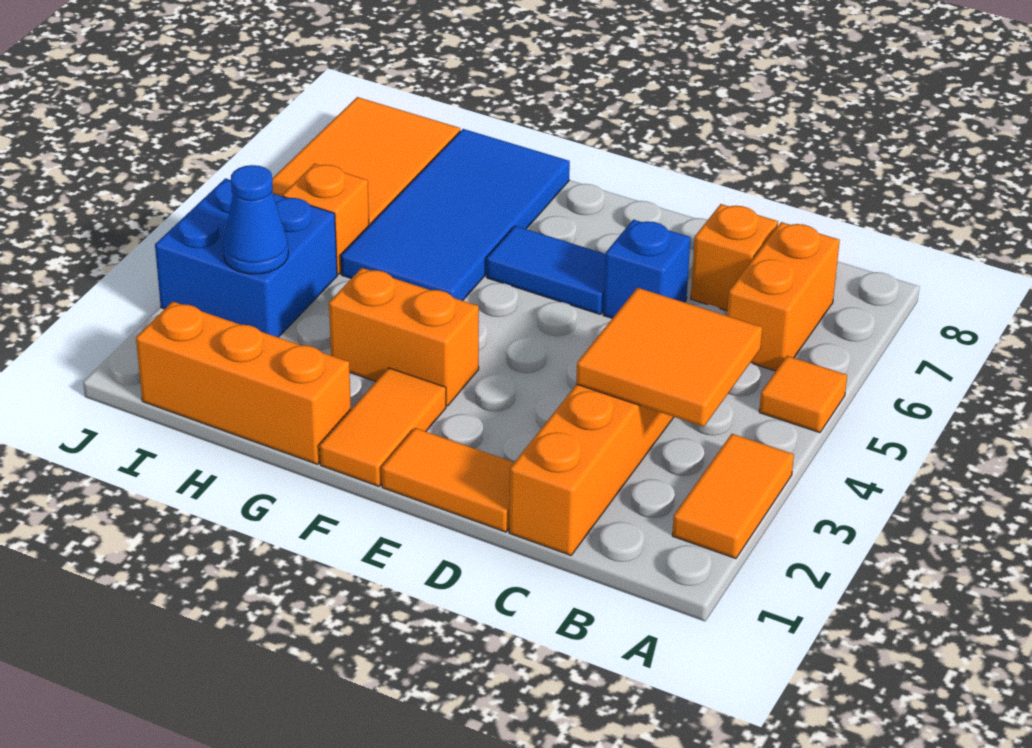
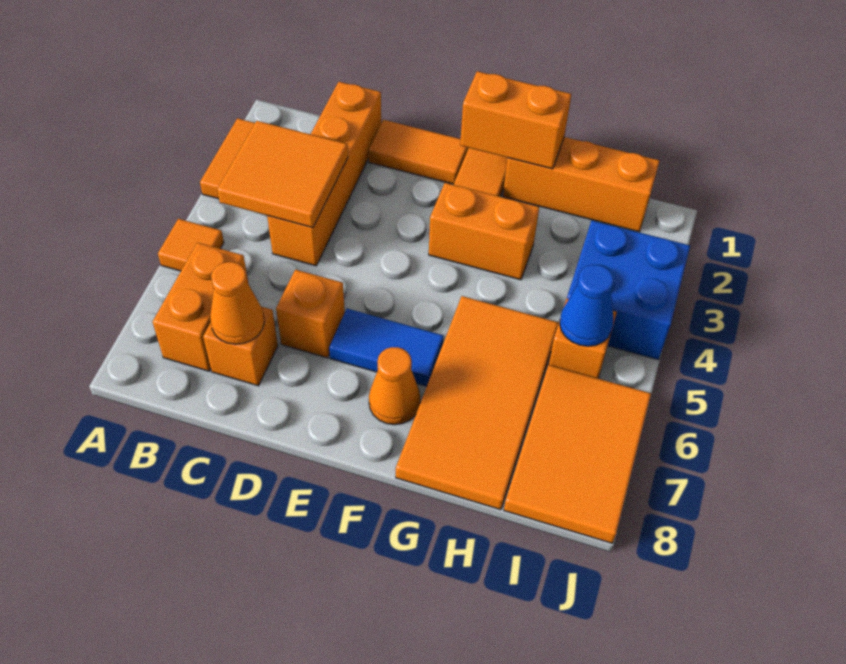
none -> orange 1x1 cone [210,262,264,344]
blue 1x1 brick [603,220,691,318] -> orange 1x1 brick [276,270,345,358]
none -> orange 1x2 brick [460,71,571,169]
none -> orange 1x1 cone [369,347,420,425]
blue 2x4 tile [341,129,570,301] -> orange 2x4 tile [396,296,559,510]
blue 1x1 cone [223,165,288,274] -> blue 1x1 cone moved to [560,265,614,346]

